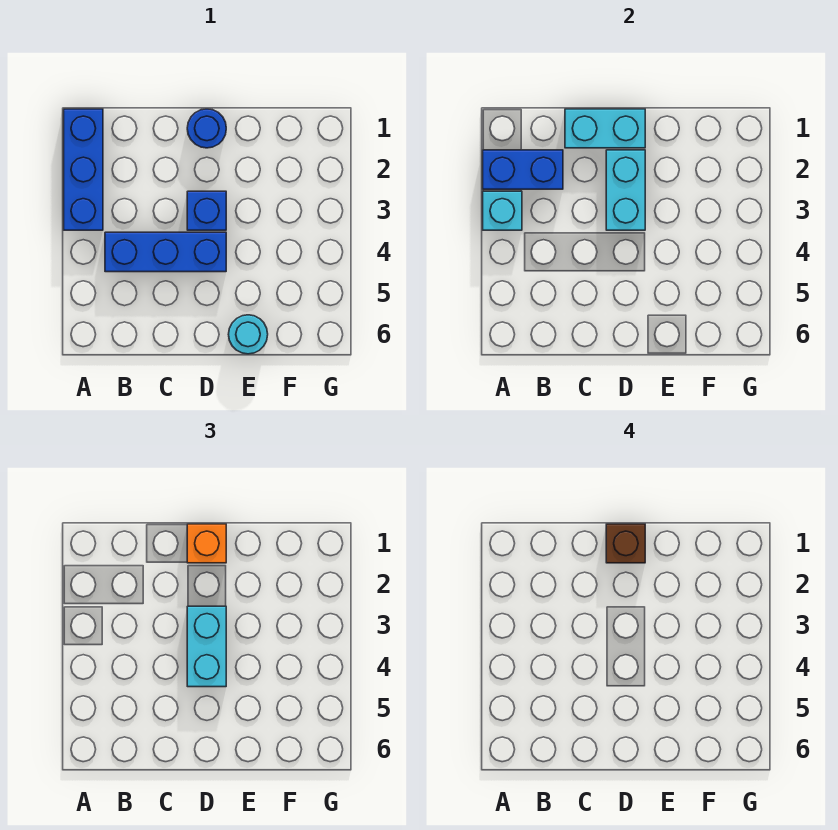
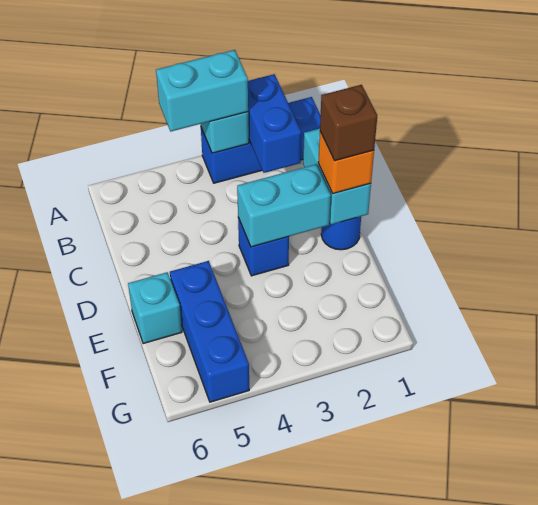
blue 1x3 brick [105,232,226,272] -> blue 1x3 brick moved to [170,261,249,402]
cyan 1x2 brick [187,606,226,687] -> cyan 1x2 brick moved to [156,50,248,131]
cyan 1x1 round brick [228,315,268,354] -> cyan 1x1 brick [128,272,182,344]

